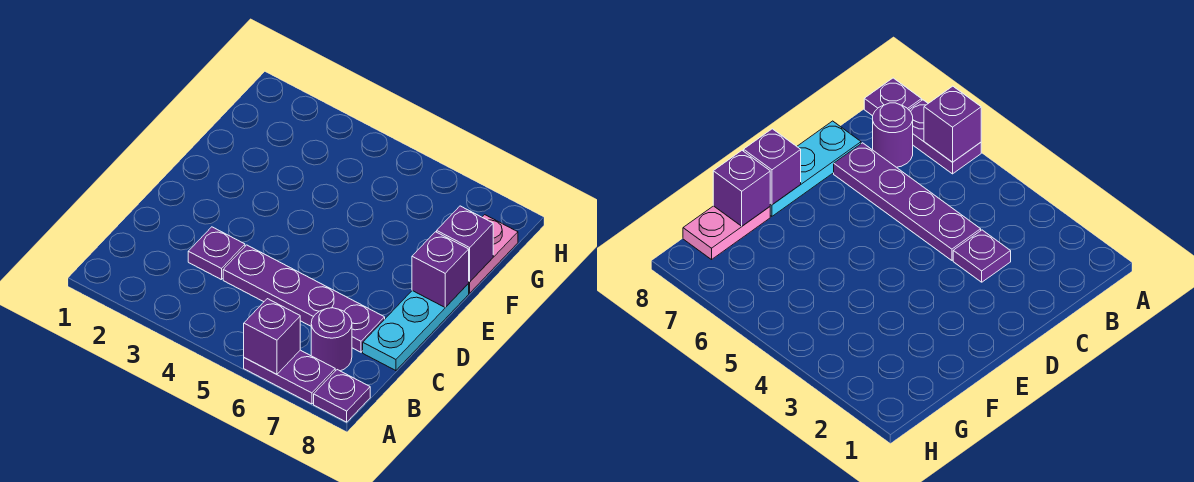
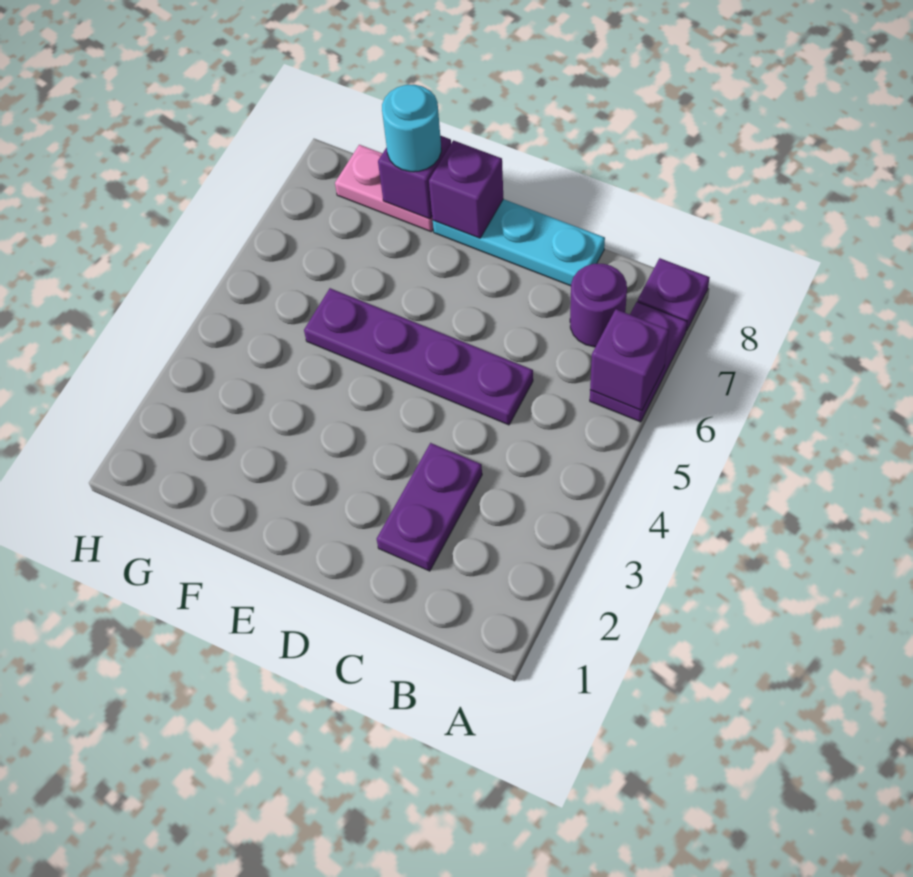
purple 1x1 plate [188,227,245,280] -> purple 1x2 plate [377,443,482,571]
purple 1x4 plate [223,245,385,352] -> purple 1x4 plate turned to [304,288,533,425]
none -> cyan 1x1 round brick [382,85,441,172]

